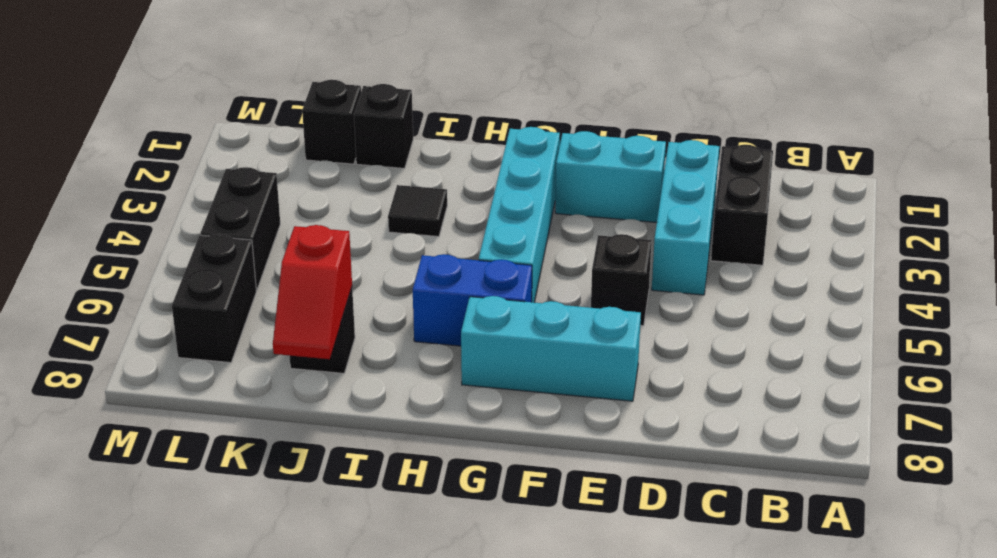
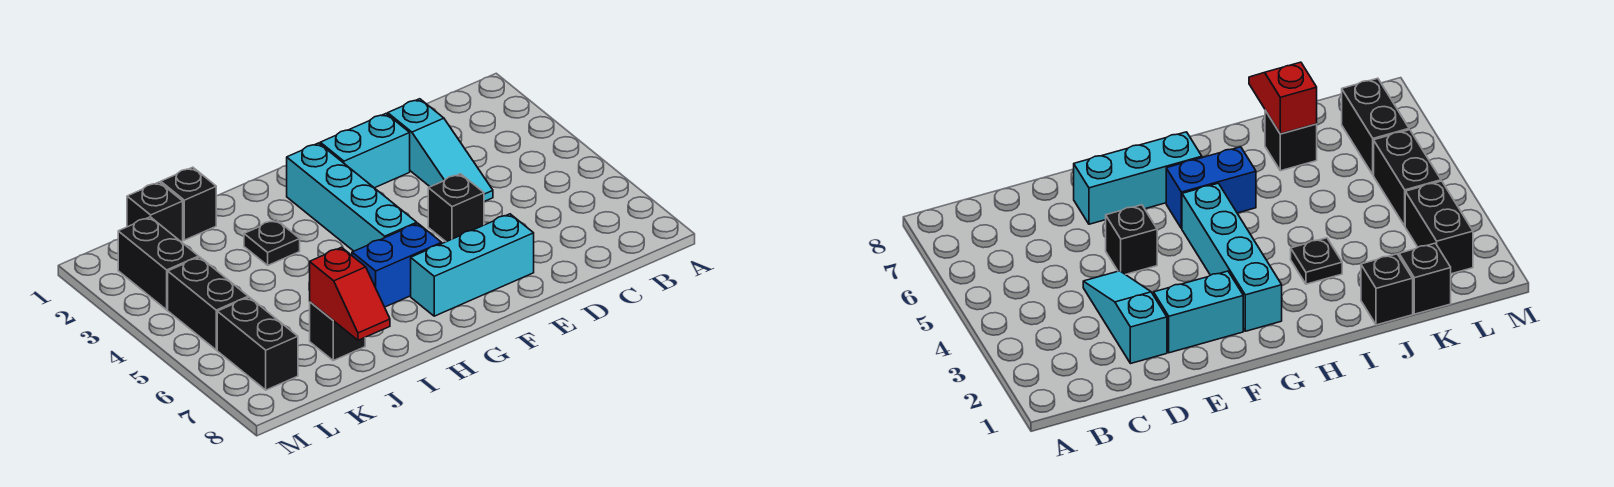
black 1x2 brick [711,145,773,265] -> black 1x2 brick moved to [118,217,199,310]
cyan 1x3 brick [652,140,719,295] -> cyan 1x3 slope [388,99,493,202]
black 1x1 tile [388,185,447,237] -> black 1x1 plate [244,220,300,265]

